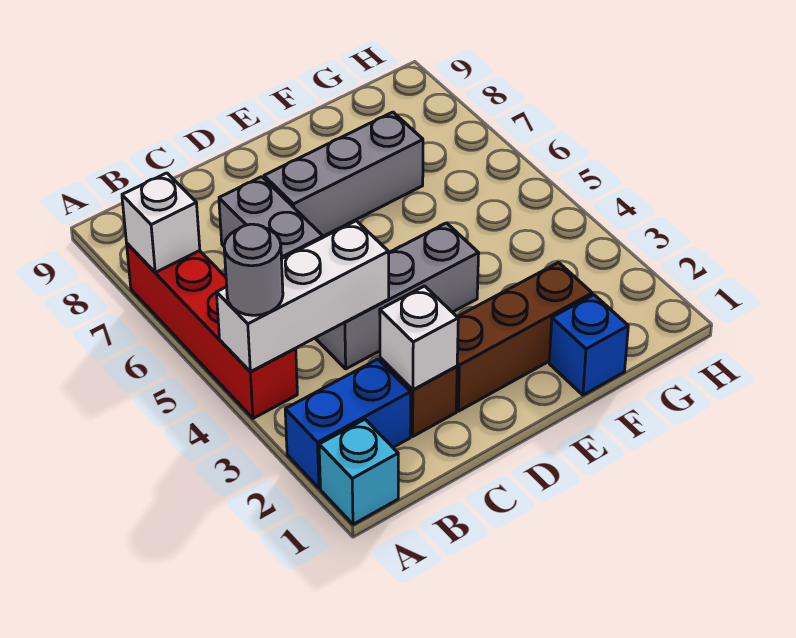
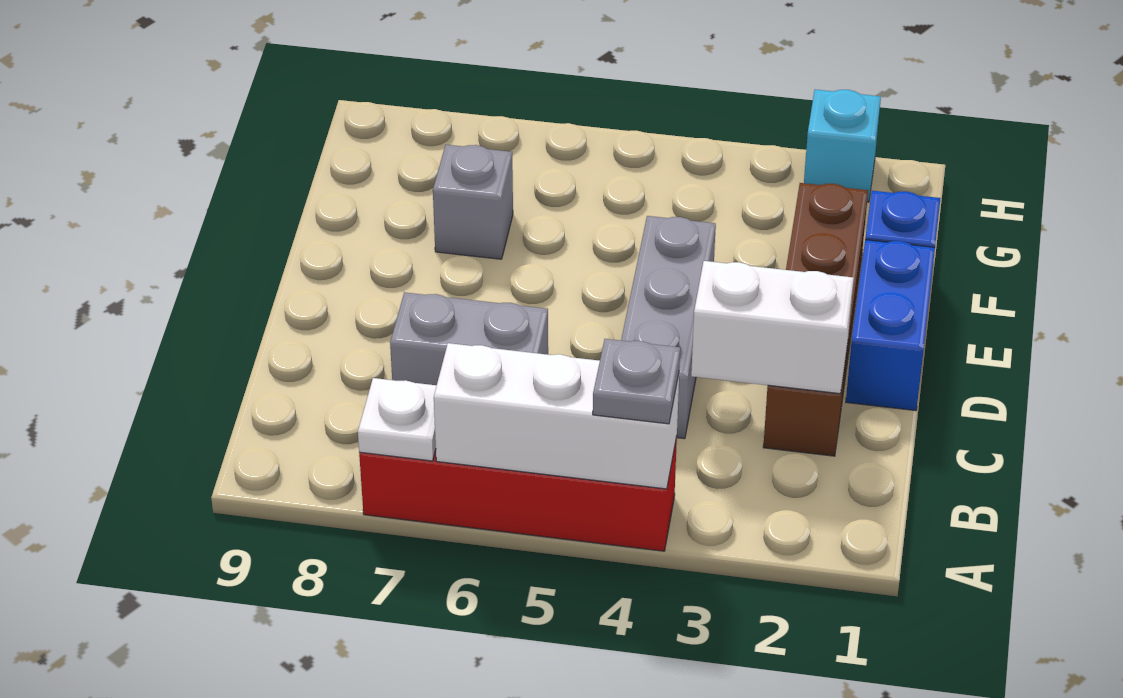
cyan 1x1 brick [319,419,398,524] -> cyan 1x1 brick moved to [804,90,881,202]
blue 1x2 brick [285,359,411,488] -> blue 1x2 brick moved to [846,240,935,411]
white 1x3 brick [216,221,389,372] -> white 1x3 brick turned to [434,343,679,489]
grey 1x1 round brick [224,224,283,315] -> grey 1x1 plate [593,339,680,424]
white 1x1 brick [122,173,200,272] -> white 1x1 plate [358,378,437,461]
white 1x1 brick [380,286,458,390] -> white 1x2 brick [691,261,854,394]
grey 1x3 brick [264,112,423,236] -> grey 1x1 brick [433,145,513,259]

